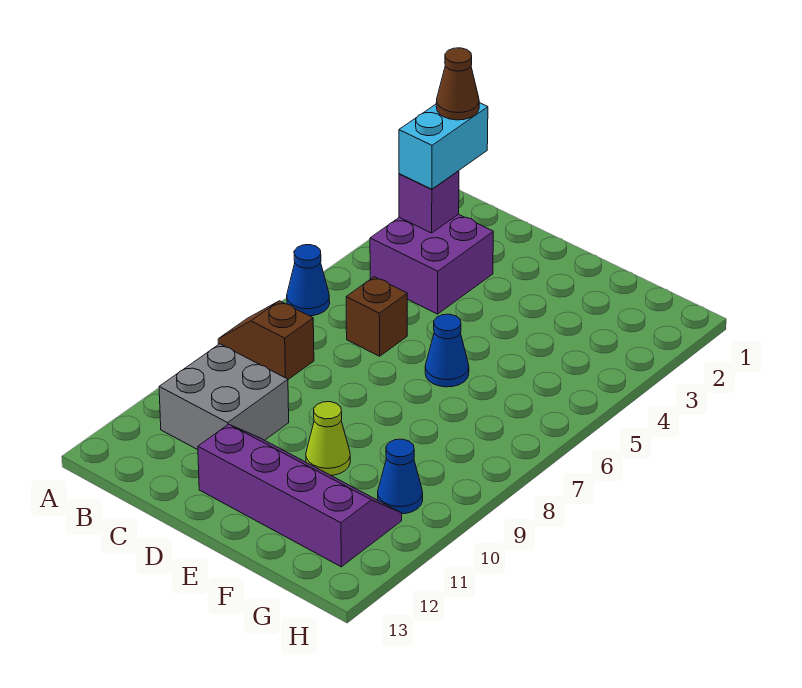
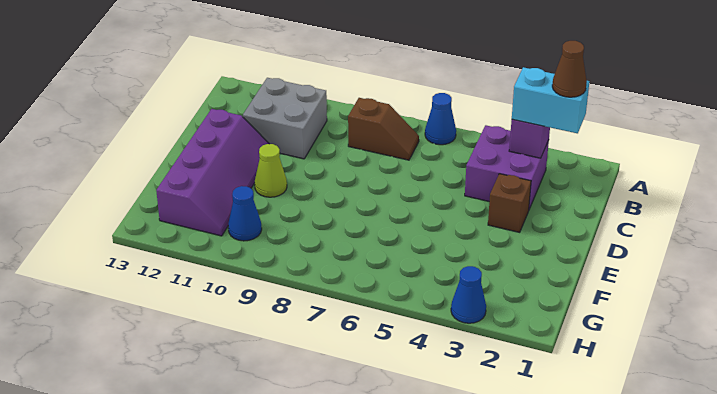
brown 1x2 slope [218,301,314,379] -> brown 1x2 slope turned to [348,98,419,160]
brown 1x1 brick [346,277,407,356] -> brown 1x1 brick moved to [488,174,531,232]
blue 1x1 cone [425,314,469,387] -> blue 1x1 cone moved to [451,266,486,323]

